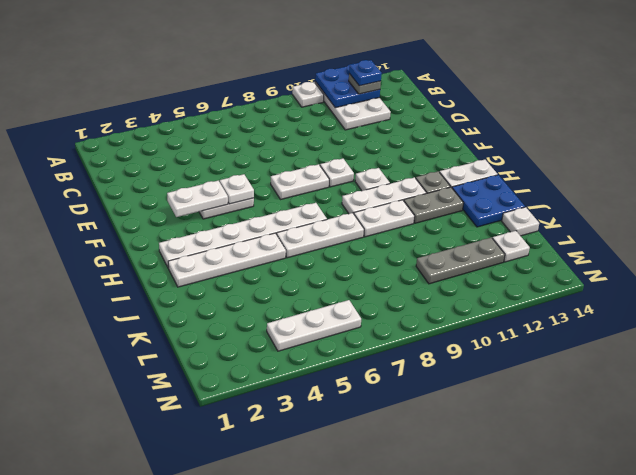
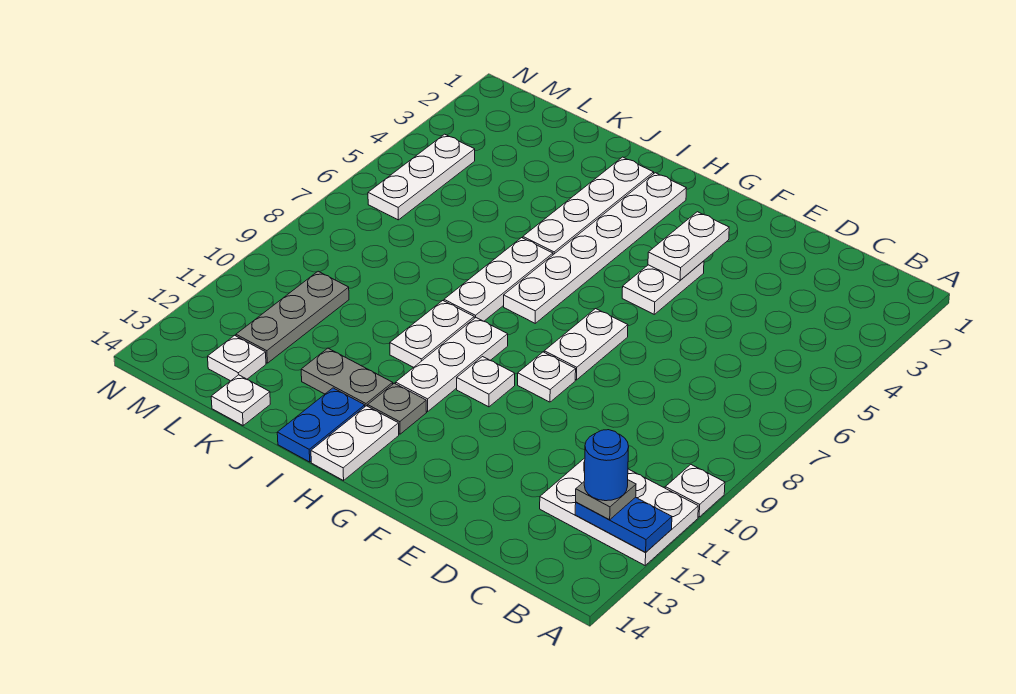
blue 2x2 plate [315,64,380,108] -> blue 1x2 plate [575,497,672,552]
blue 1x1 plate [349,60,382,86] -> blue 1x1 round brick [584,430,629,501]
white 1x1 plate [220,174,254,204] -> none
grey 1x2 plate [404,187,463,223] -> grey 1x2 plate turned to [301,348,393,406]
blue 2x2 plate [452,175,525,227] -> blue 1x2 plate [277,388,365,462]

